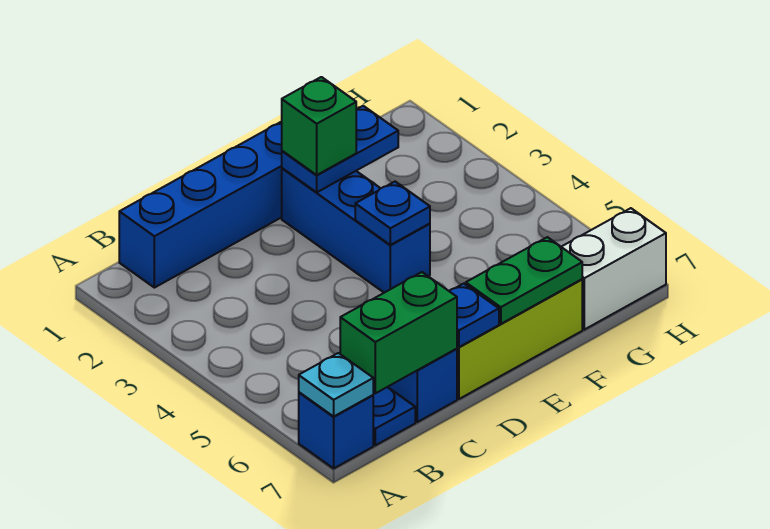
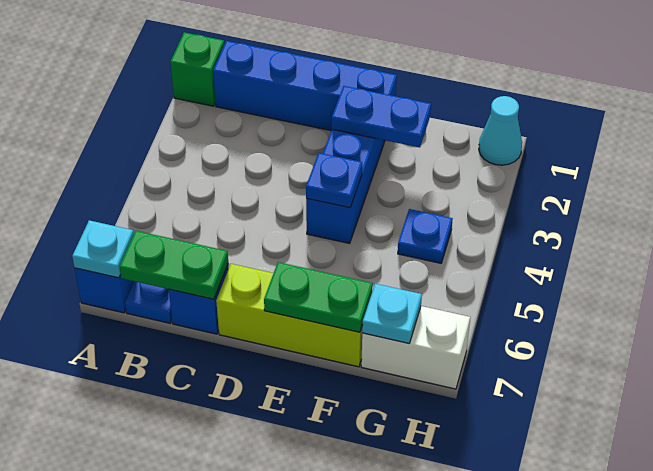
green 1x2 brick [340,272,457,393] -> green 1x2 plate [120,231,228,299]
blue 1x1 plate [449,284,499,347] -> blue 1x1 plate moved to [398,209,453,263]
green 1x1 brick [282,77,356,175] -> green 1x1 brick moved to [170,32,224,106]
none -> cyan 1x1 plate [362,284,422,343]
none -> cyan 1x1 cone [479,96,522,165]

